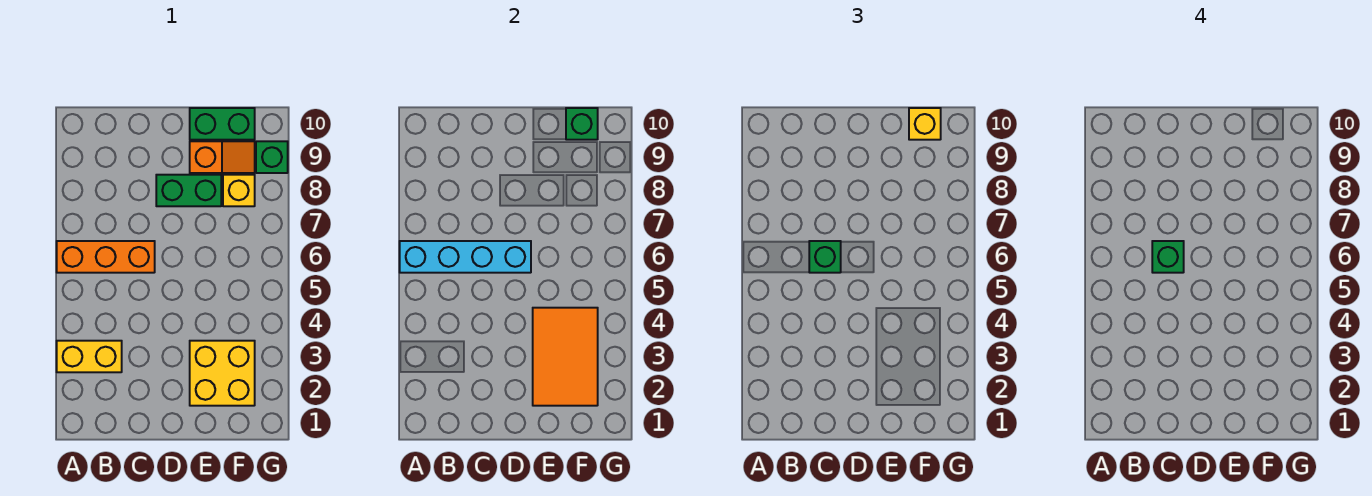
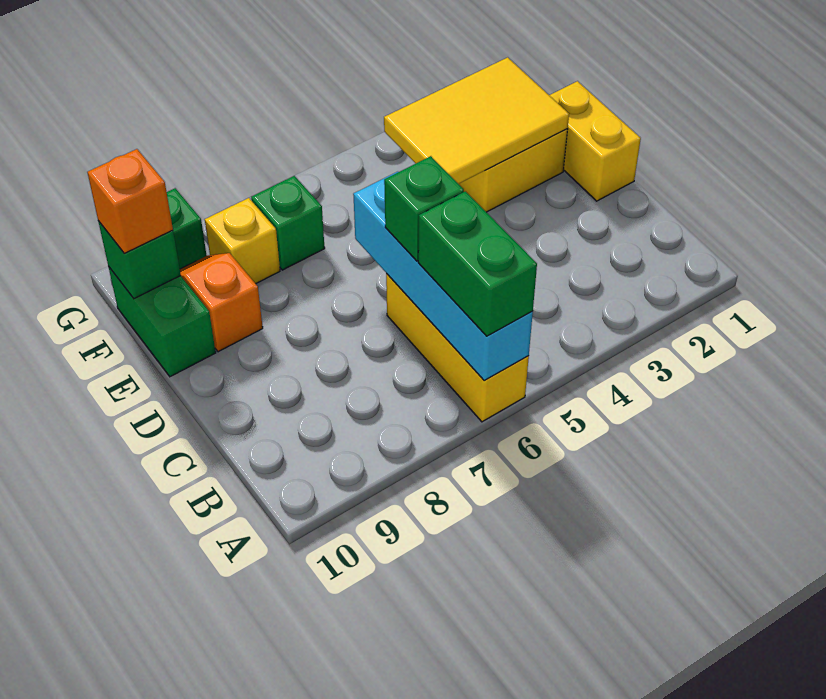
yellow 1x2 brick [57,341,122,372] -> yellow 1x2 brick moved to [549,81,641,201]
orange 1x3 brick [57,241,155,273] -> yellow 1x3 brick [386,274,529,422]
green 1x1 brick [1152,241,1184,273] -> green 1x1 brick moved to [251,176,325,270]
green 1x2 brick [156,175,221,206] -> green 1x2 brick moved to [418,191,537,336]
orange 2x3 tile [533,308,598,406] -> yellow 2x3 tile [384,57,569,184]
yellow 1x1 brick [909,108,941,140] -> orange 1x1 brick [87,149,173,253]

